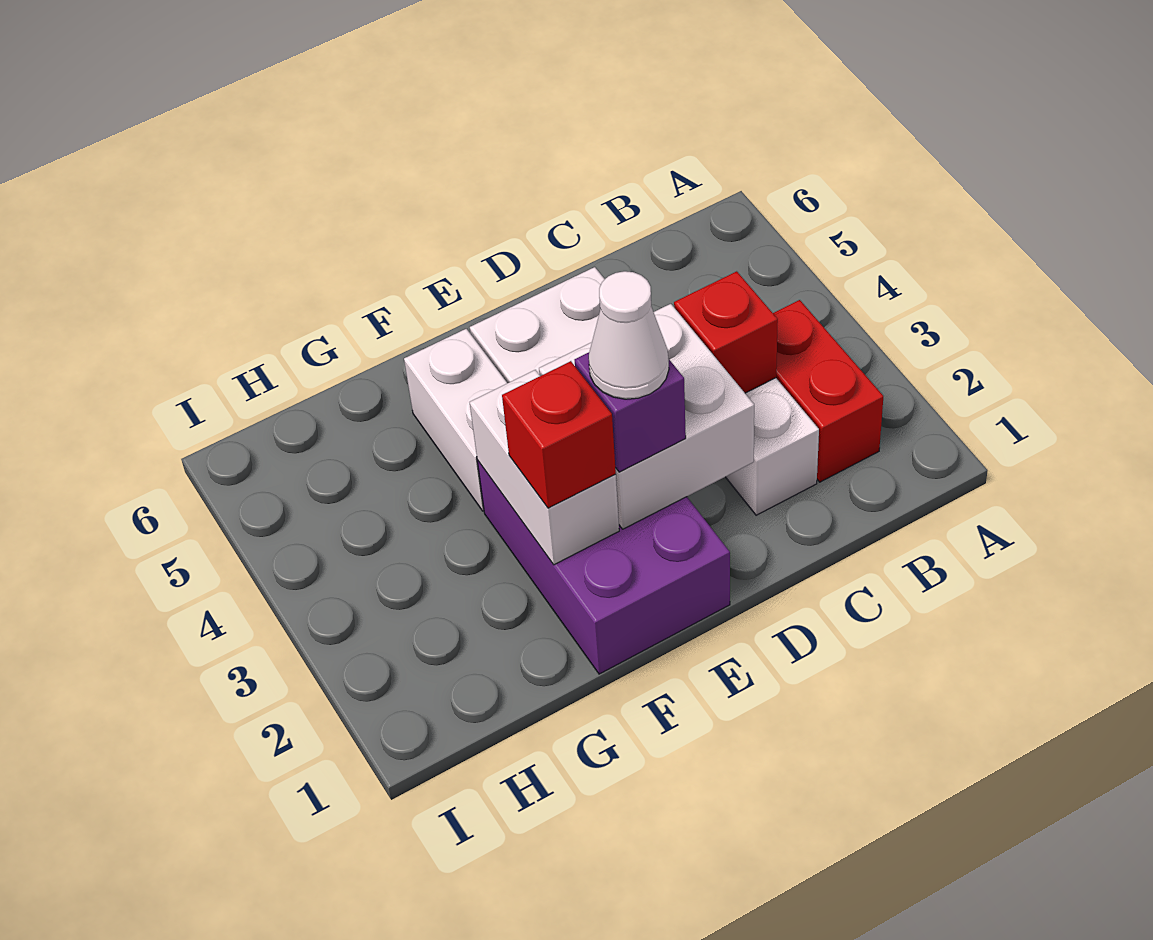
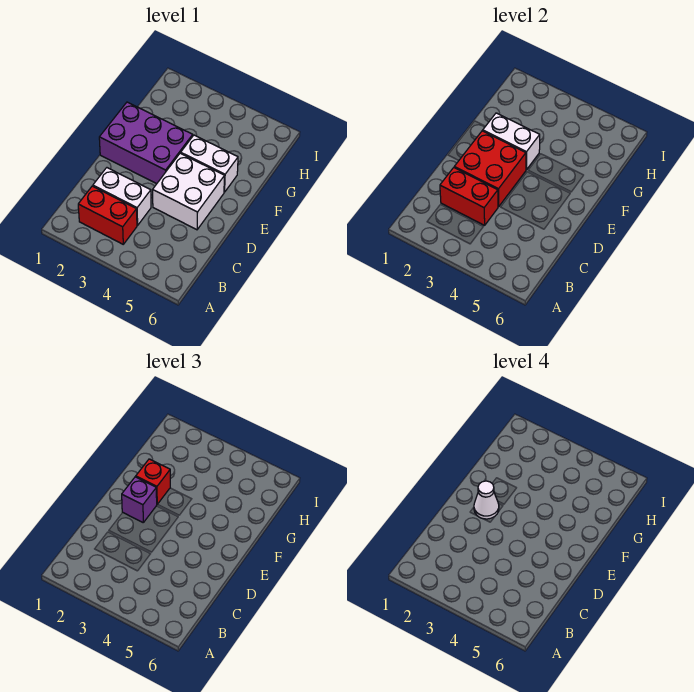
red 1x1 brick [674,271,778,393] -> red 1x2 brick [440,168,498,225]
white 2x2 brick [539,304,754,529] -> red 2x2 brick [454,131,526,207]

